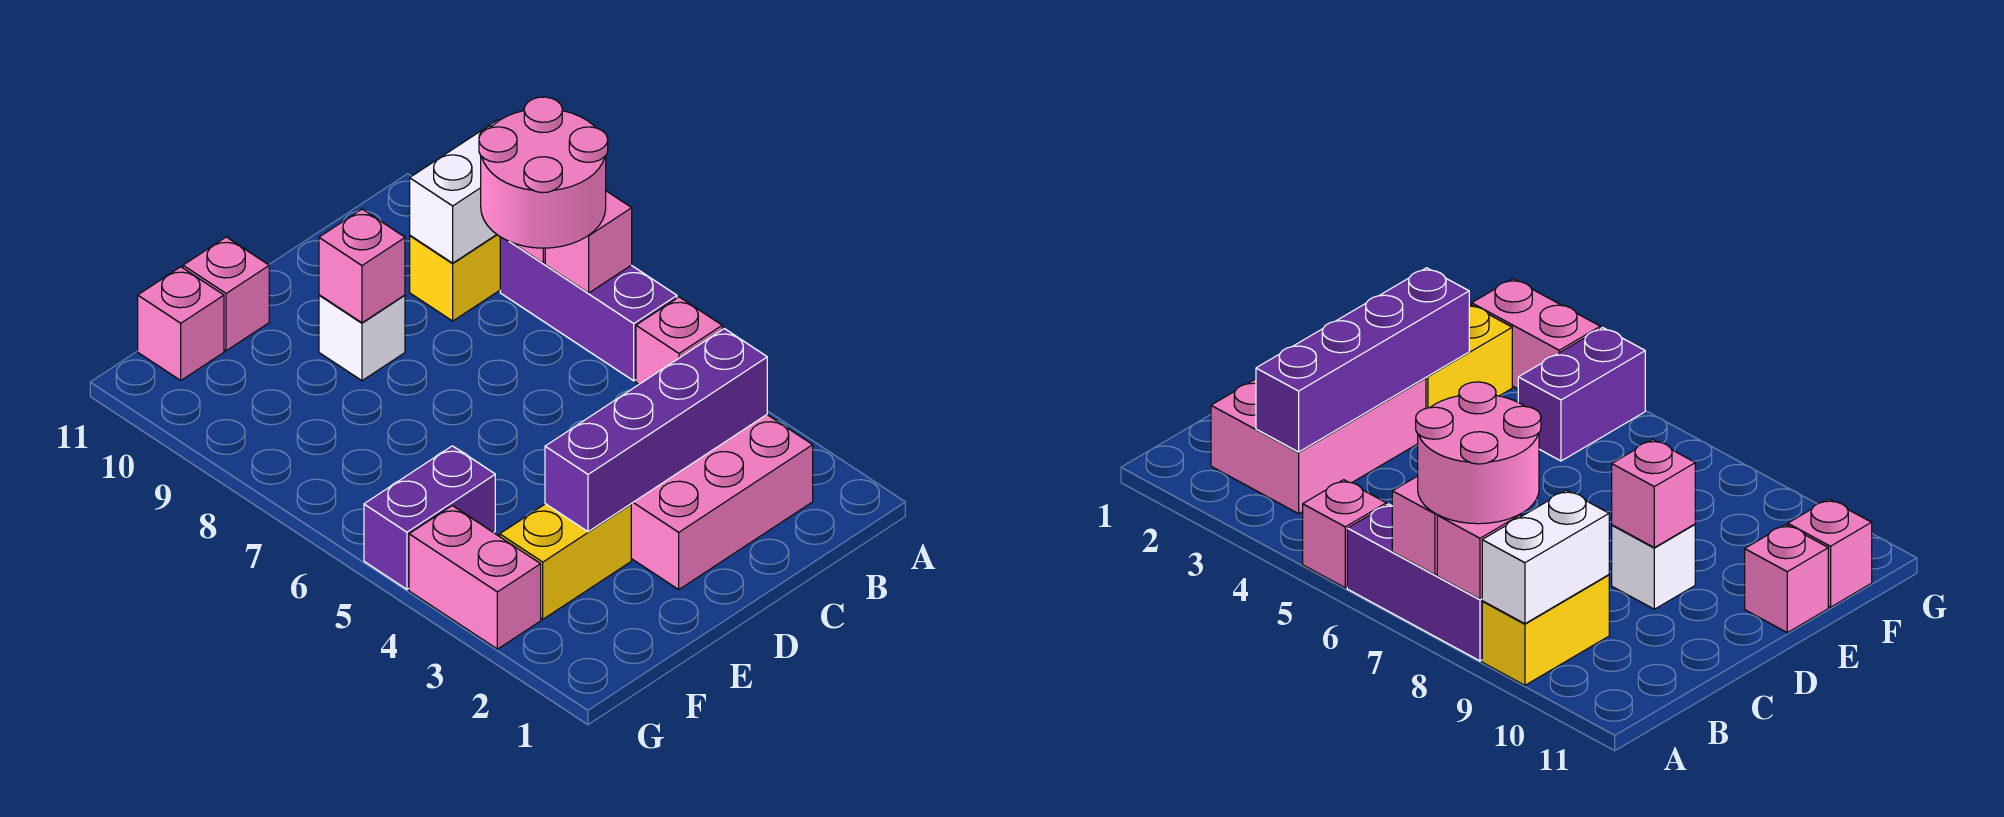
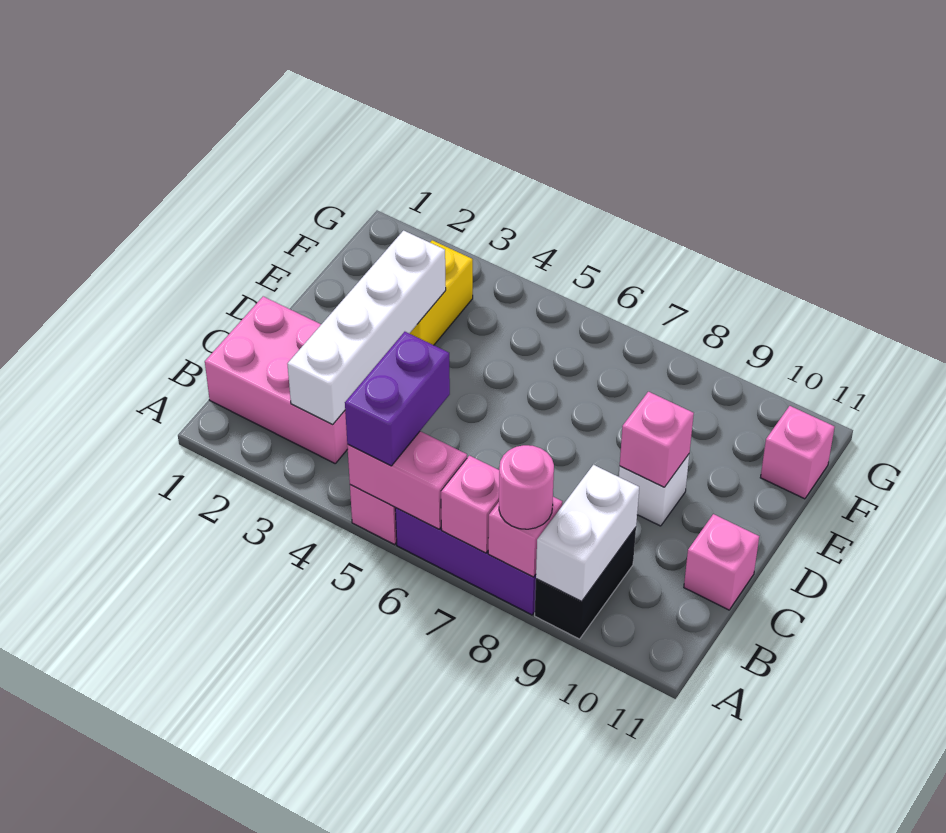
pink 2x2 round brick [479,97,608,248] -> pink 1x1 round brick [499,445,554,529]
yellow 1x2 brick [410,235,500,321] -> black 1x2 brick [535,528,636,639]
pink 2x3 brick [631,415,813,589] -> pink 2x3 brick turned to [205,296,348,463]
purple 1x4 brick [545,329,767,532] -> white 1x4 brick [288,231,446,425]
pink 1x1 brick [183,237,269,351] -> pink 1x1 brick moved to [684,514,759,610]
purple 1x2 brick [364,446,495,589] -> purple 1x2 brick moved to [345,332,450,466]
pink 1x2 brick [409,506,541,649] -> pink 1x2 brick moved to [347,431,467,529]

